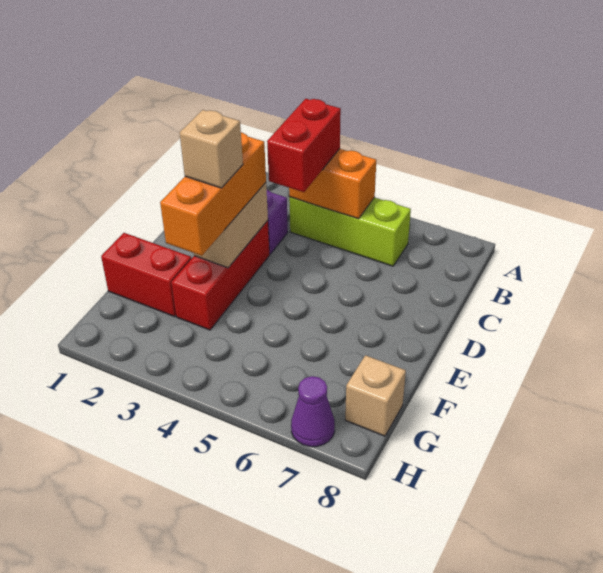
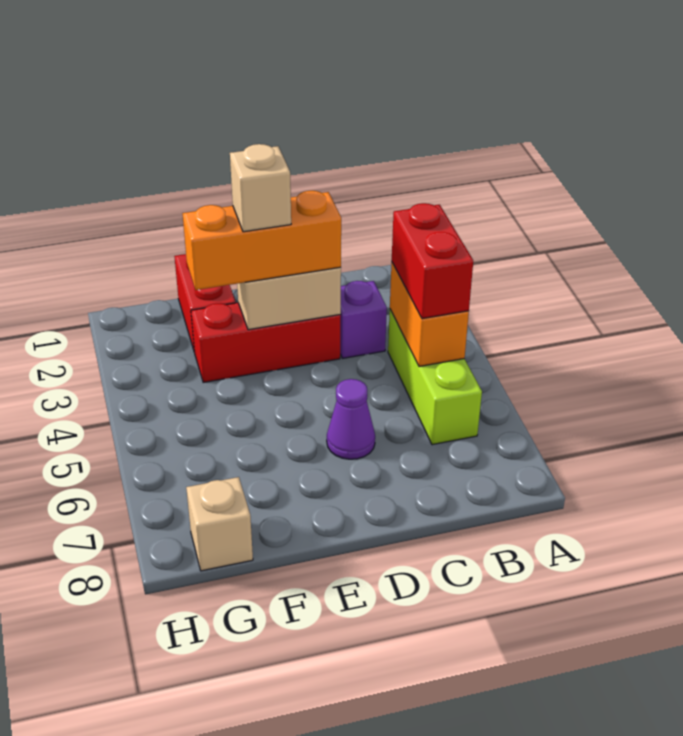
red 1x2 brick [267,99,341,192] -> red 1x2 brick turned to [392,203,473,319]
purple 1x1 cone [291,376,335,447] -> purple 1x1 cone moved to [327,379,375,459]

